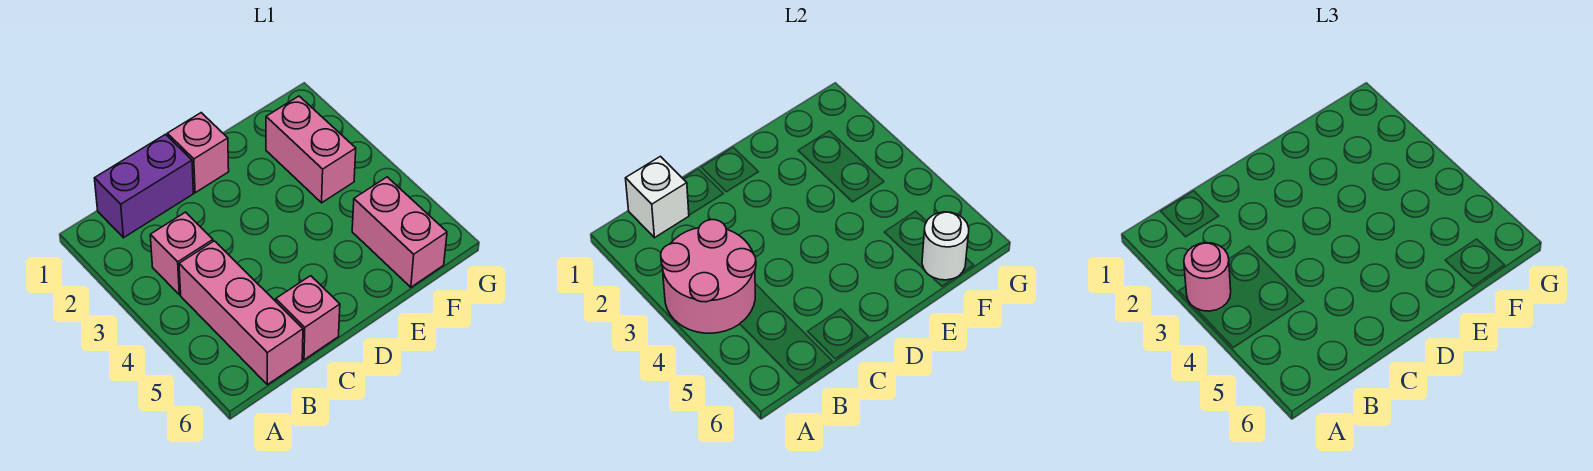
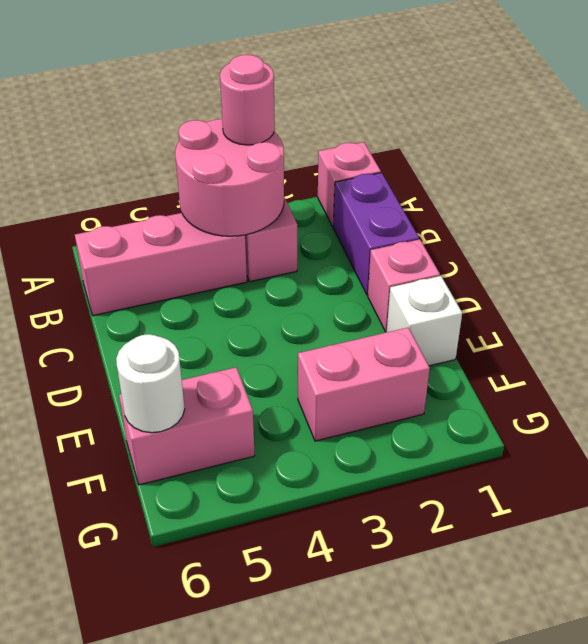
white 1x1 brick [626,156,689,238] -> white 1x1 brick moved to [387,276,462,366]
pink 1x1 brick [276,276,340,360] -> pink 1x1 brick moved to [318,142,381,227]

